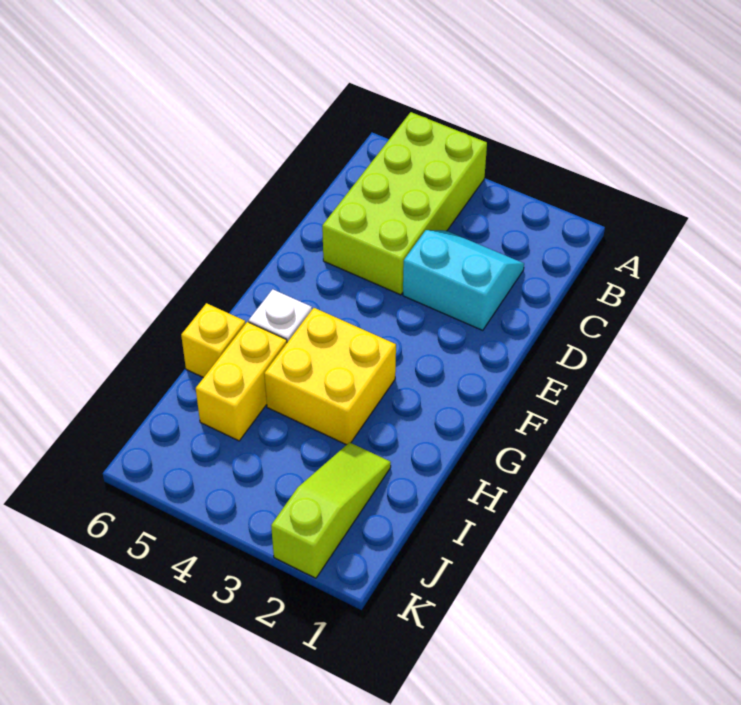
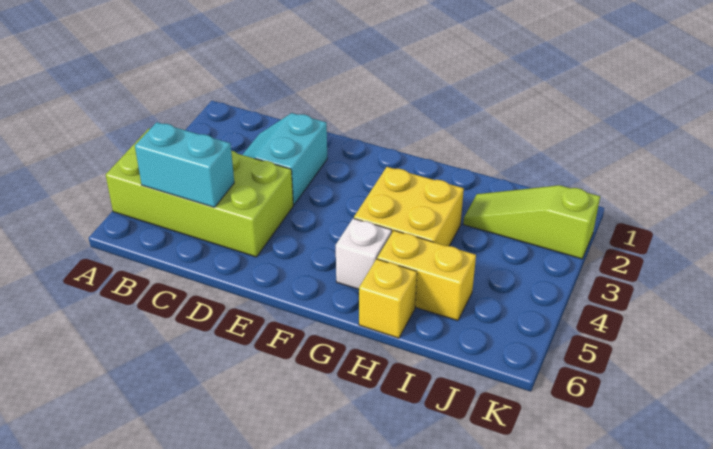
none -> cyan 1x2 brick [135,122,234,207]

